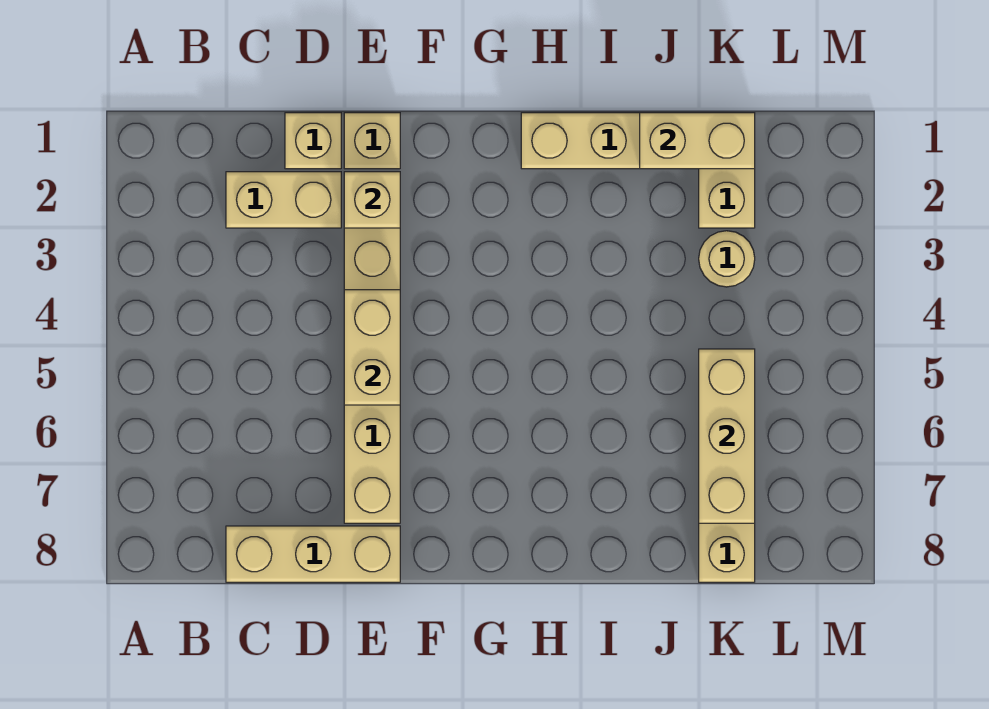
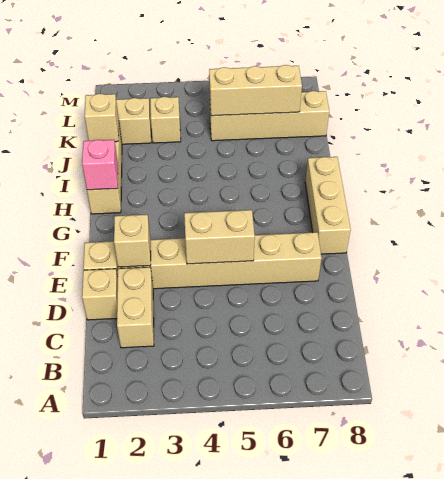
tan 1x3 brick [226,526,400,582] -> tan 1x3 brick moved to [305,157,351,254]
none -> pink 1x1 brick [82,140,118,190]
tan 1x2 brick [640,113,755,169] -> tan 1x1 brick [85,94,119,142]
tan 1x1 round brick [699,231,755,287] -> tan 1x1 brick [150,97,181,143]

